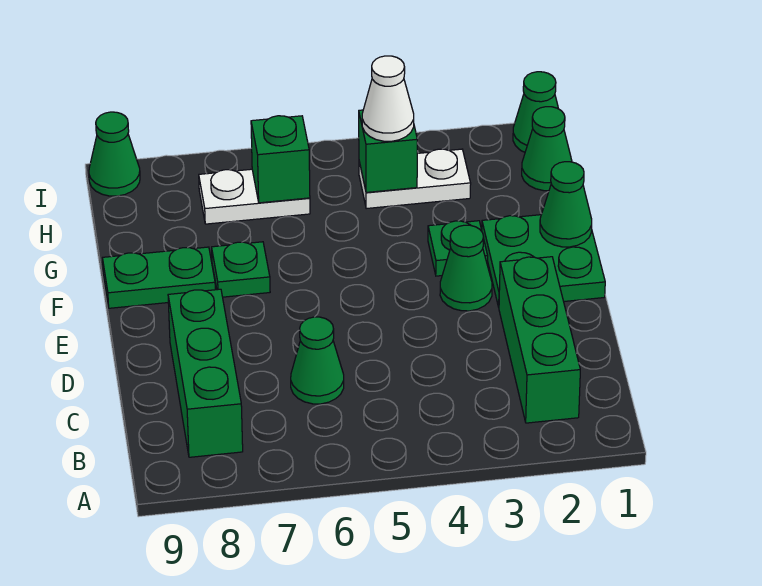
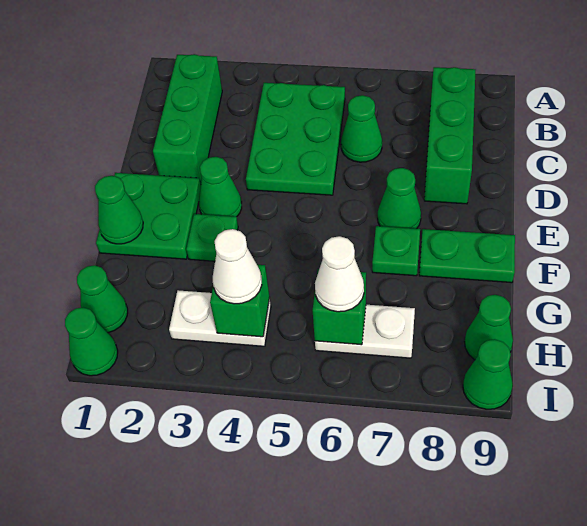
none -> green 2x3 plate [246,83,345,195]
none -> green 1x1 cone [378,168,421,229]
none -> white 1x1 cone [315,236,364,312]
none -> green 1x1 cone [465,295,513,360]

